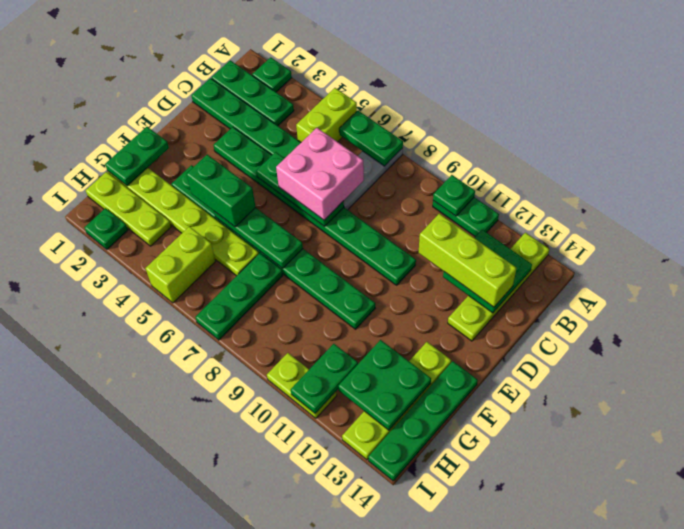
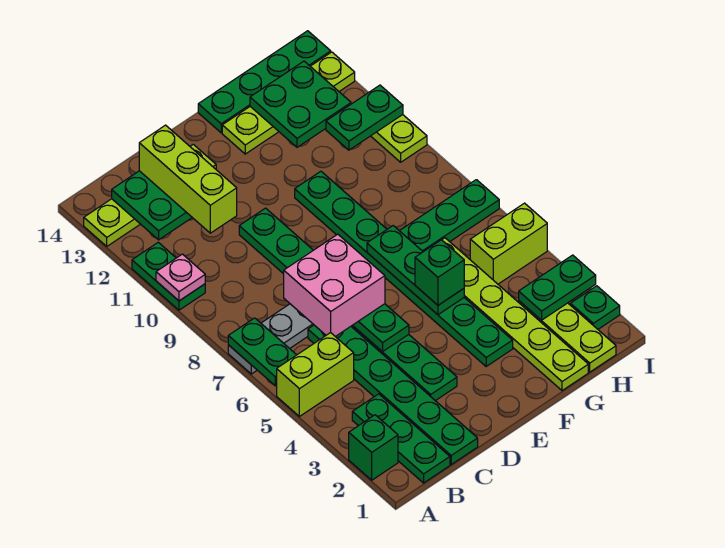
green 1x1 plate [252,57,292,92] -> green 1x1 brick [349,415,398,480]
green 1x1 plate [433,175,475,216] -> pink 1x1 plate [156,254,205,301]
green 1x2 plate [105,127,169,186] -> green 1x2 plate moved to [519,255,596,320]
green 1x2 brick [186,155,256,227] -> green 1x1 brick [415,240,464,305]

